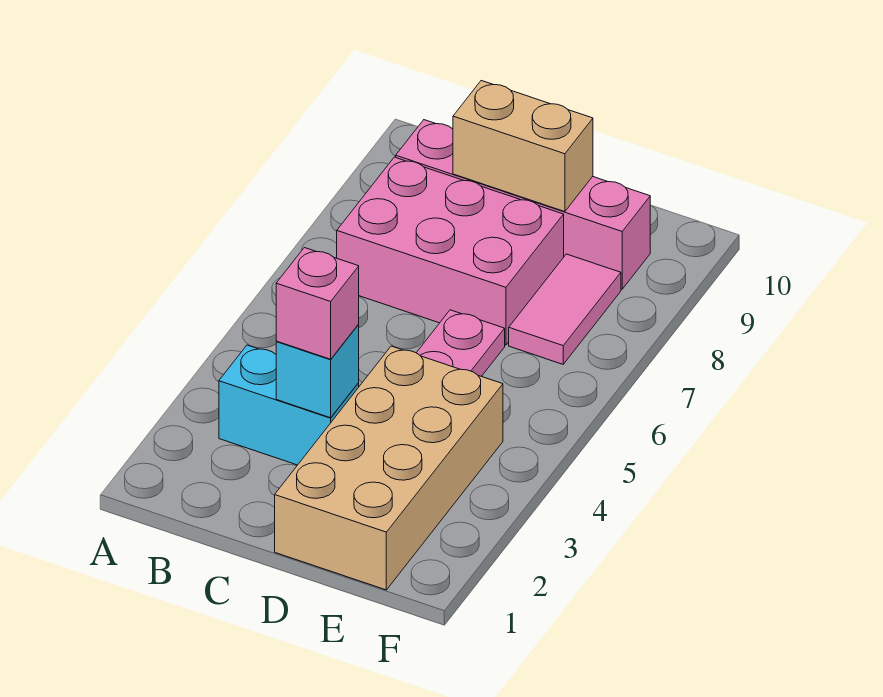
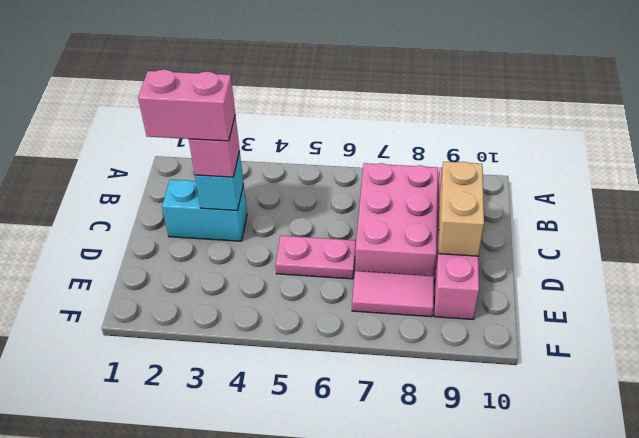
cyan 1x2 brick [219,345,359,465] -> cyan 1x2 brick turned to [162,180,247,241]
none -> pink 1x2 brick [138,69,235,141]
tan 2x4 brick [275,346,503,590] -> none

